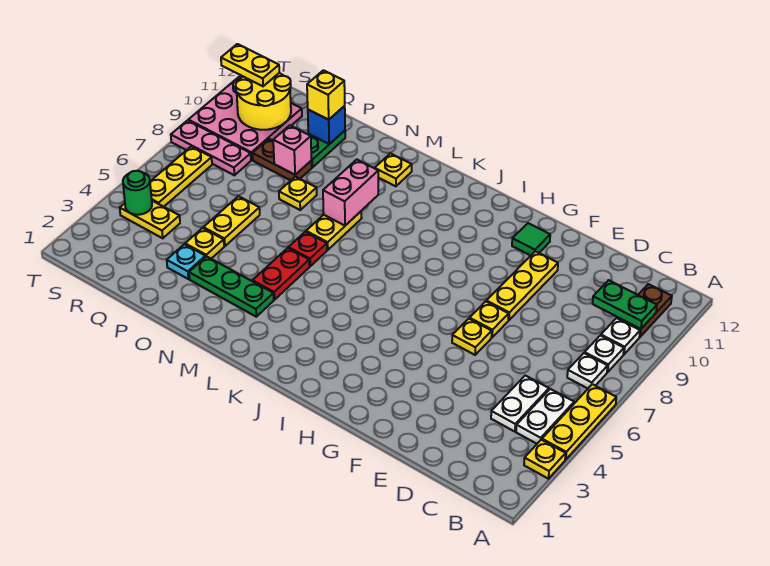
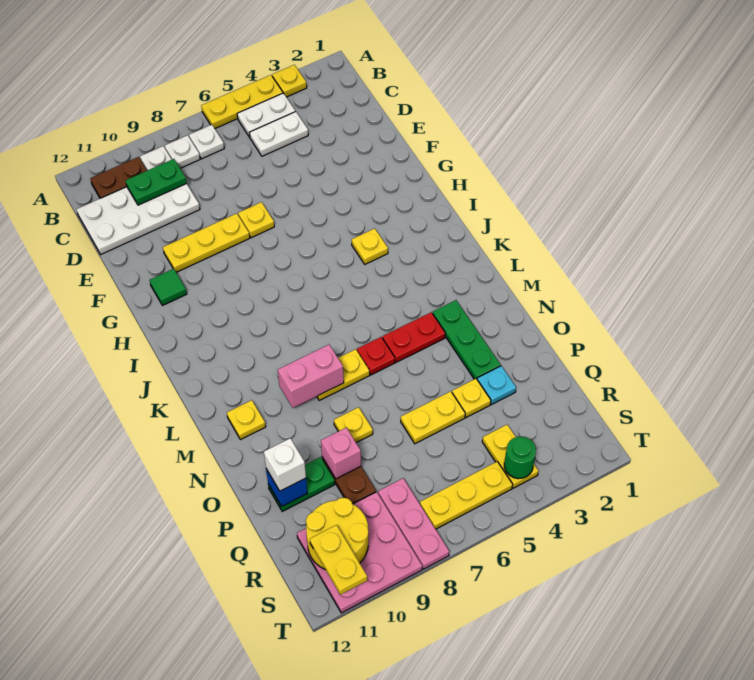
green 1x2 plate [593,280,657,329] -> green 1x2 plate turned to [125,159,187,205]
none -> white 2x4 plate [76,184,200,254]
yellow 1x1 plate [452,319,492,355] -> yellow 1x1 plate moved to [352,228,388,264]
yellow 1x1 brick [307,70,345,120] -> white 1x1 brick [264,438,306,491]

